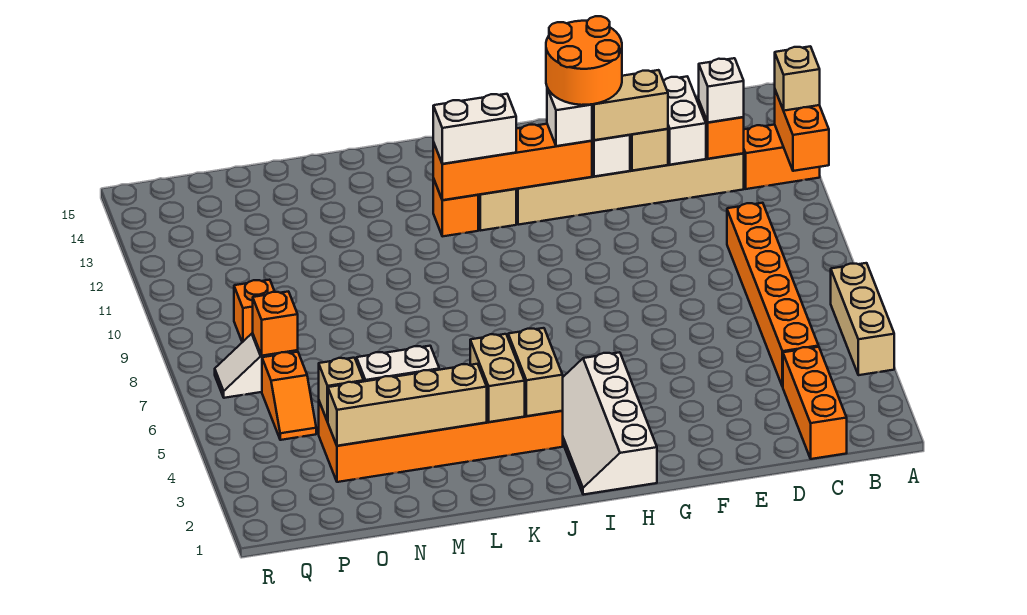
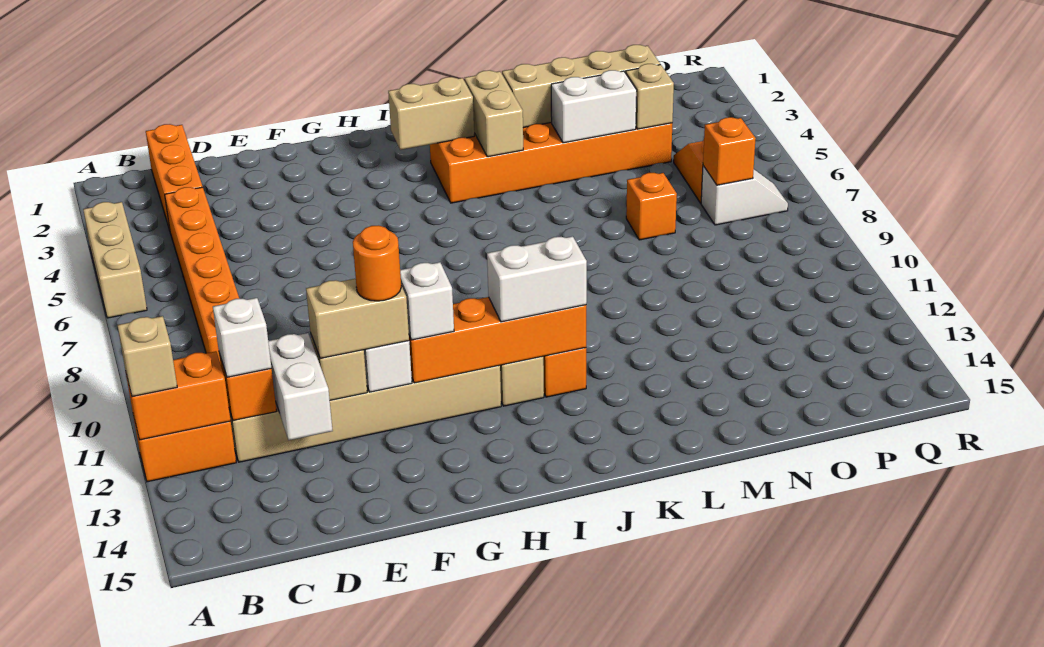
orange 1x2 brick [775,90,829,171] -> orange 1x2 brick turned to [126,351,231,440]
orange 2x2 round brick [546,16,622,105] -> orange 1x1 round brick [353,225,401,301]
white 2x4 slope [563,352,657,495] -> none
tan 1x2 brick [508,328,563,416] -> tan 1x2 brick turned to [388,77,474,150]
orange 1x1 brick [234,280,275,342] -> orange 1x1 brick moved to [626,173,677,240]

